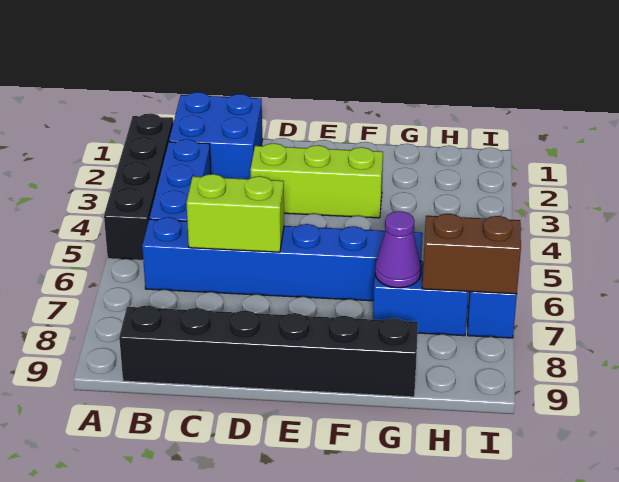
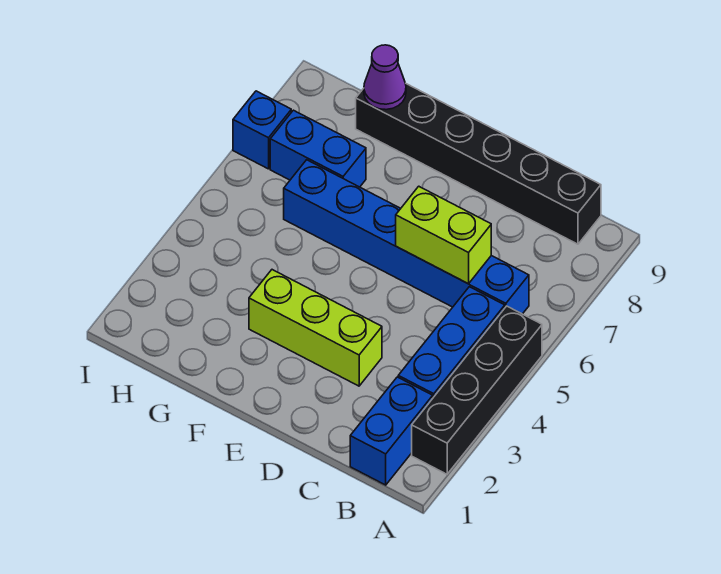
blue 2x2 brick [169,92,262,179] -> blue 1x2 brick [350,377,433,485]
purple 1x1 cone [375,211,421,288] -> purple 1x1 cone moved to [364,45,406,110]
brown 1x2 brick [422,214,521,294] -> none

